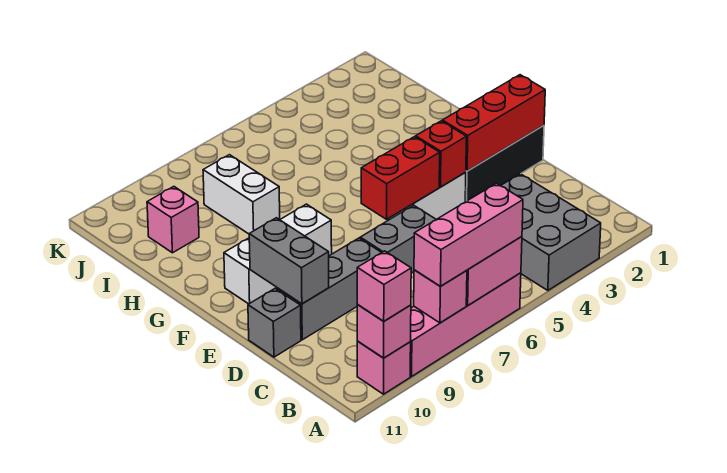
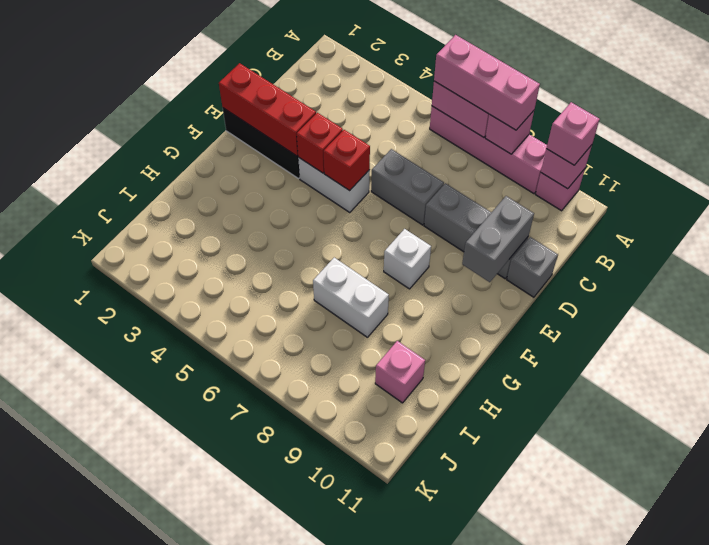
grey 2x3 brick [501,174,601,290] -> none
red 1x2 brick [361,137,440,219] -> red 1x1 brick [324,130,370,191]
white 1x3 brick [224,204,332,304] -> white 1x1 brick [384,229,431,289]
white 1x2 brick [203,155,280,234] -> white 1x2 brick turned to [313,258,389,337]

